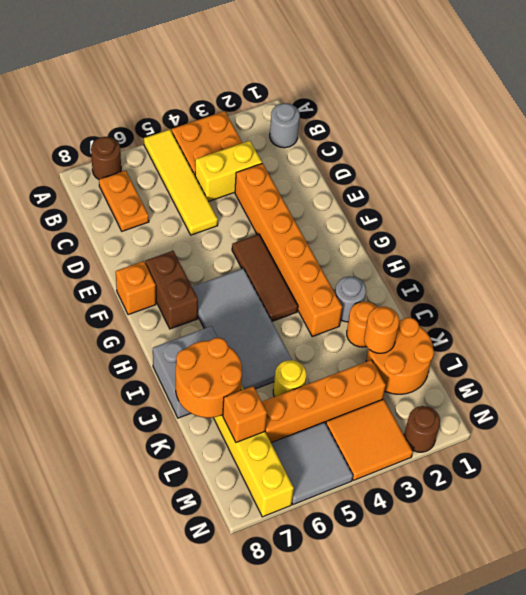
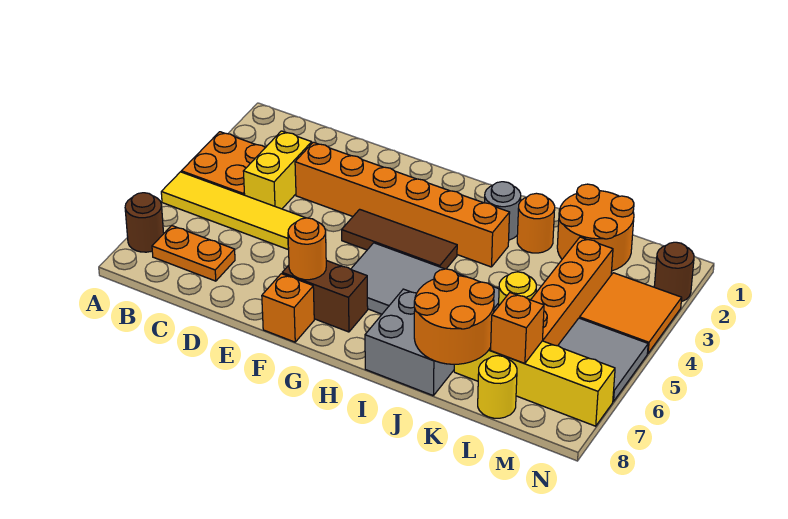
grey 1x1 round brick [270,103,300,148] -> none
orange 1x1 round brick [364,307,399,353] -> orange 1x1 round brick moved to [288,218,326,280]
none -> yellow 1x1 round brick [478,356,517,418]

